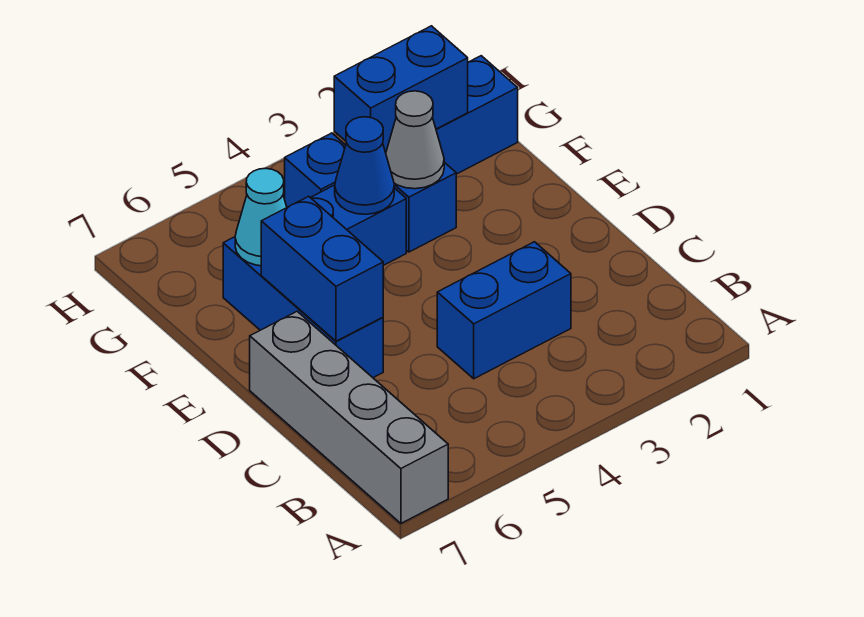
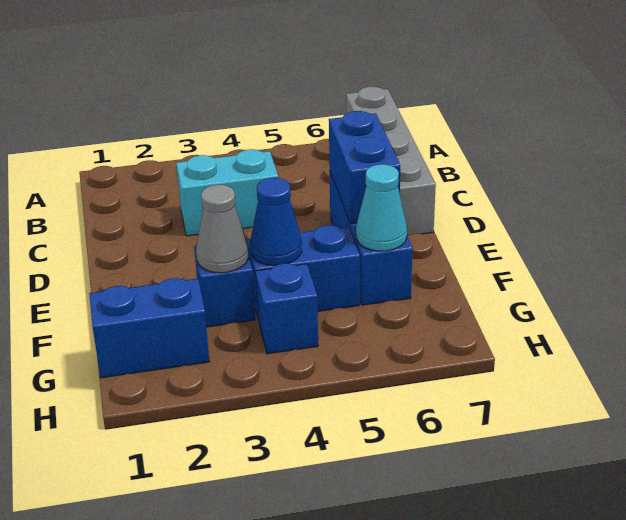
blue 1x2 brick [437,242,571,379] -> cyan 1x2 brick [176,149,278,236]
blue 1x2 brick [334,26,468,153] -> none

